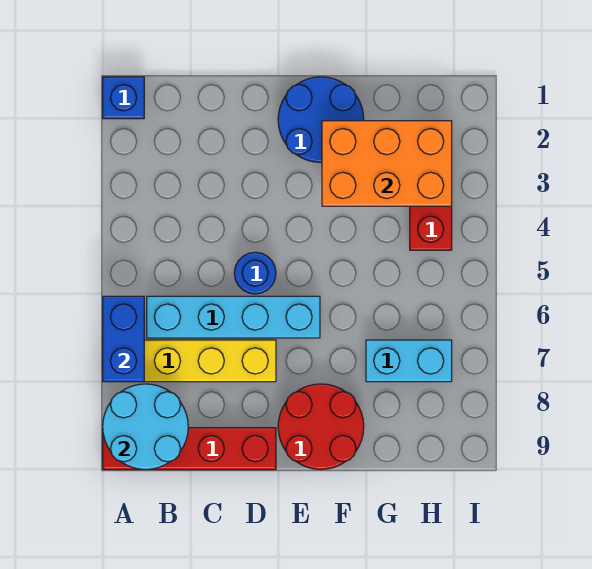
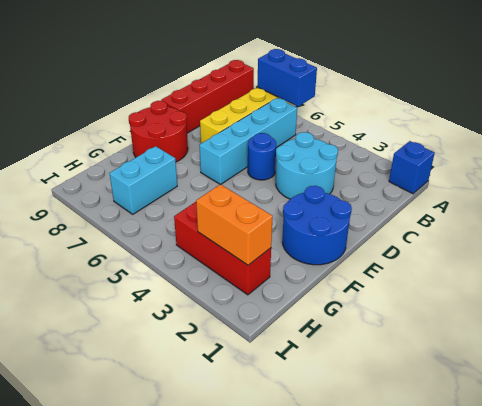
cyan 2x2 round brick [103,384,188,470] -> cyan 2x2 round brick moved to [276,132,338,199]
orange 2x3 brick [322,121,452,206] -> orange 1x2 brick [196,184,273,265]

